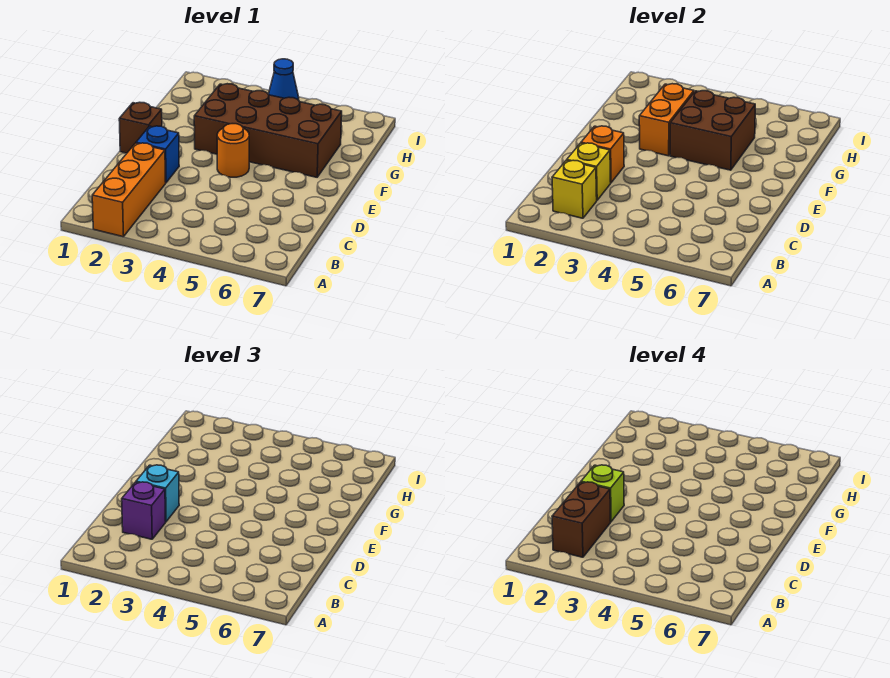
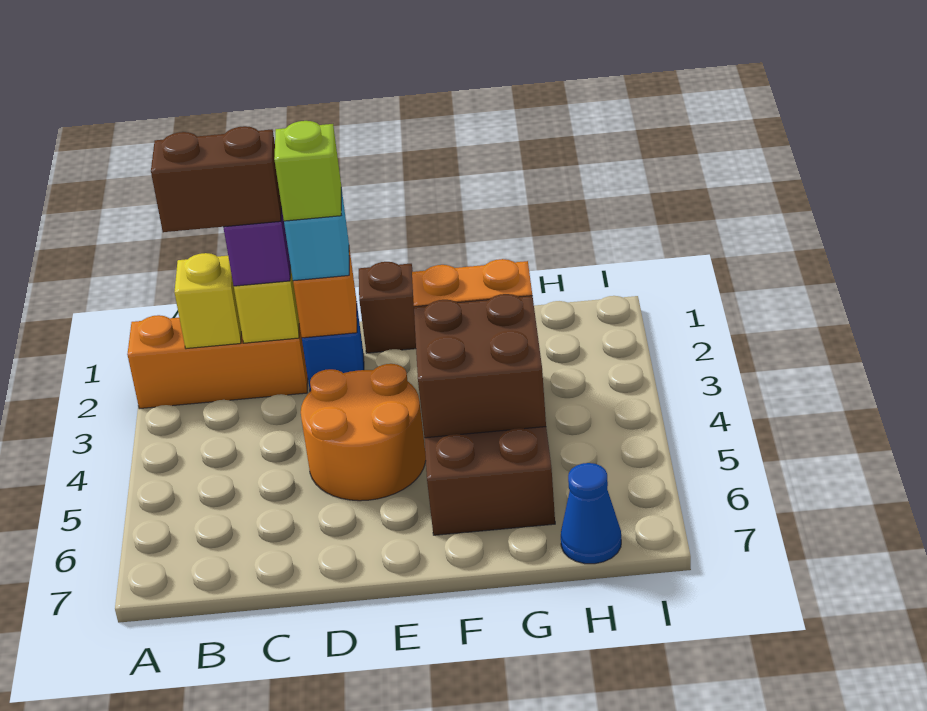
orange 1x1 round brick [217,124,249,177] -> orange 2x2 round brick [301,364,426,501]
blue 1x1 cone [268,59,299,100] -> blue 1x1 cone moved to [561,463,621,564]

